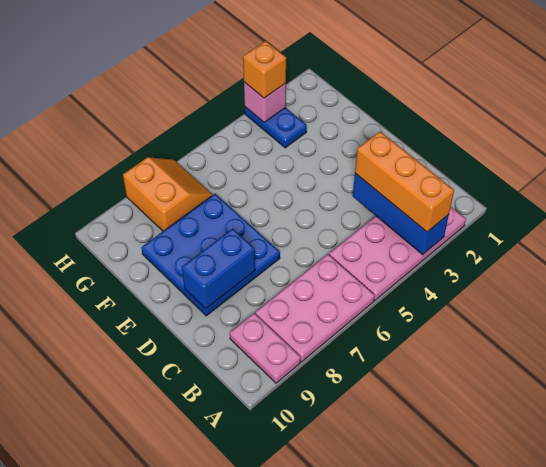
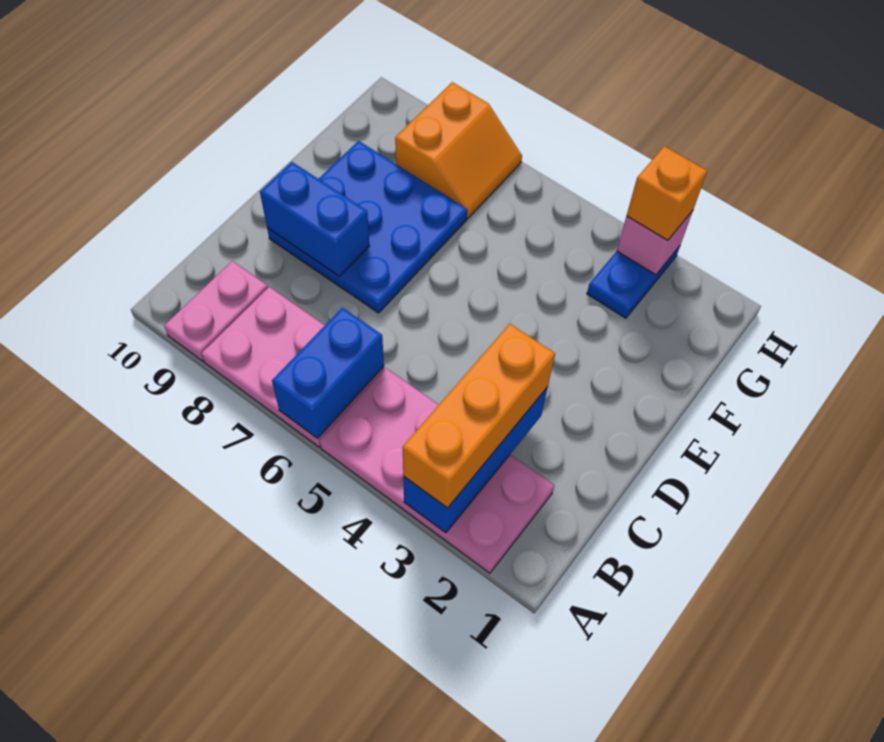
none -> blue 1x2 brick [272,308,384,438]

